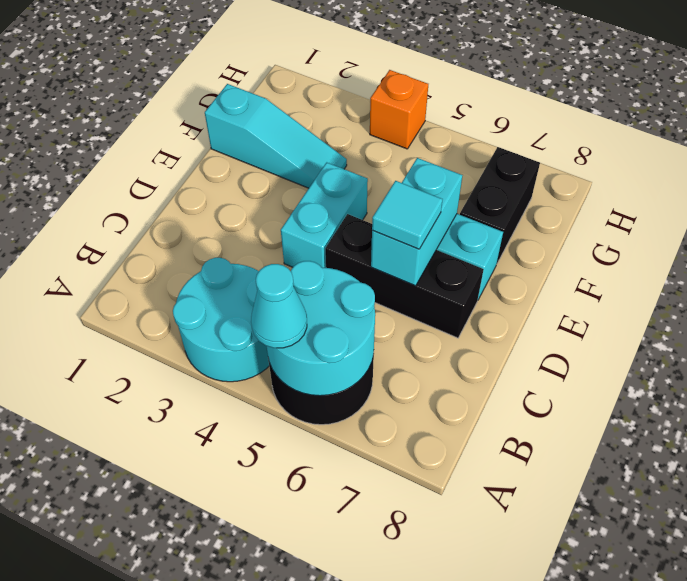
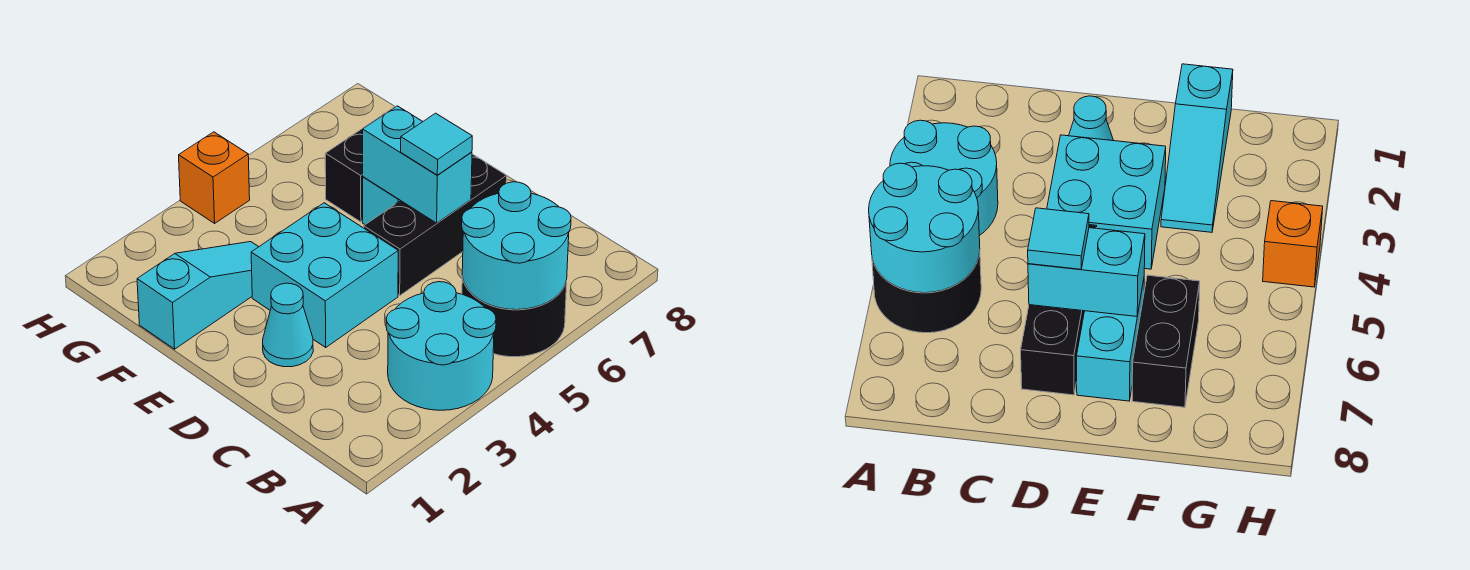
cyan 1x1 cone [251,264,307,348] -> cyan 1x1 cone moved to [263,283,313,367]
cyan 1x2 brick [281,163,368,268] -> cyan 2x2 brick [251,203,398,347]
black 1x2 brick [460,147,540,263] -> black 1x2 brick turned to [325,107,395,222]

